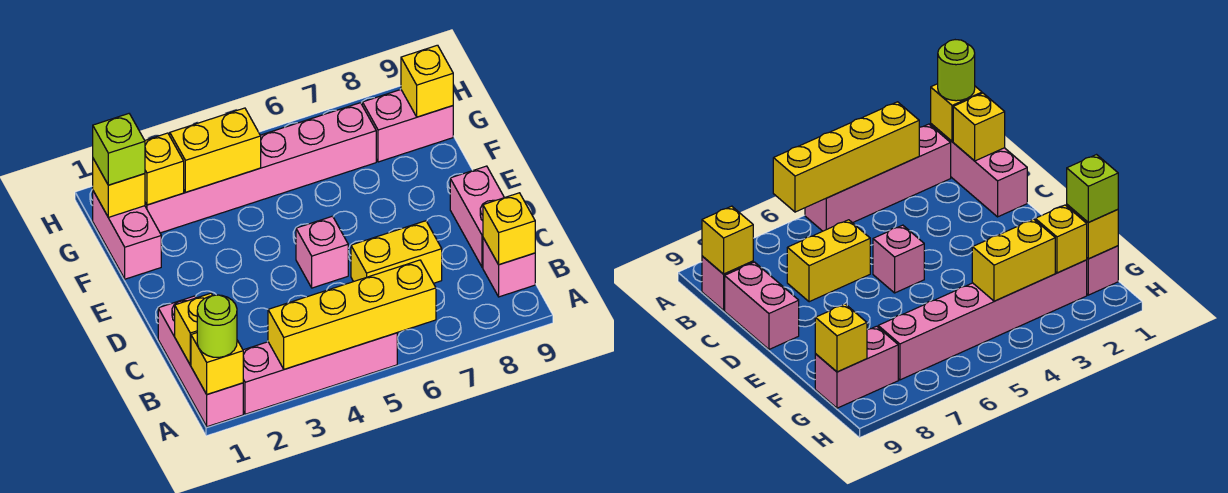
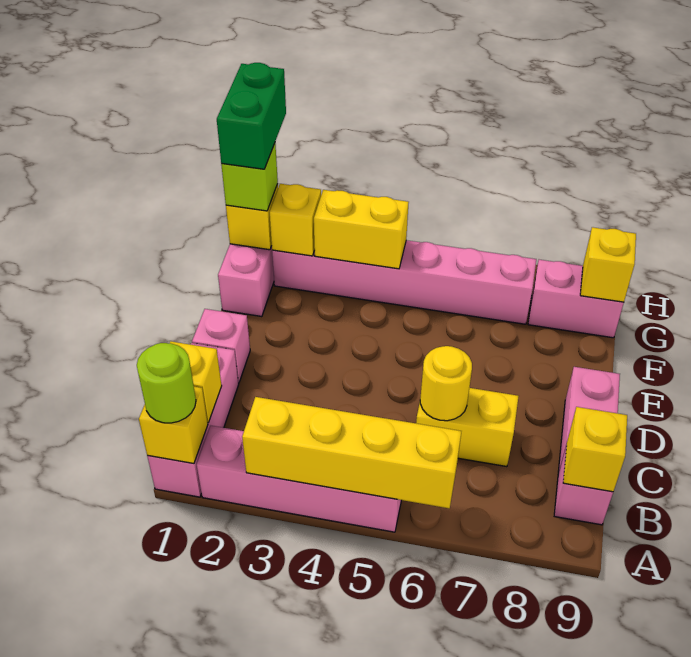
none -> yellow 1x1 round brick [420,346,472,421]
pink 1x1 brick [296,216,348,288] -> pink 1x1 brick moved to [192,309,250,383]
none -> green 1x2 brick [217,63,286,169]

